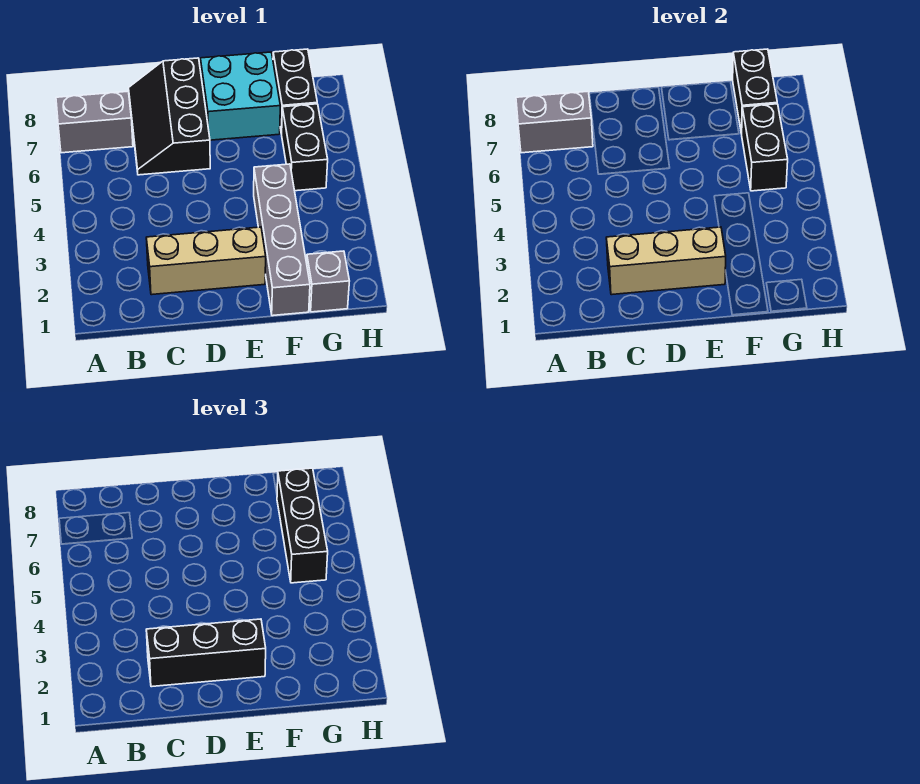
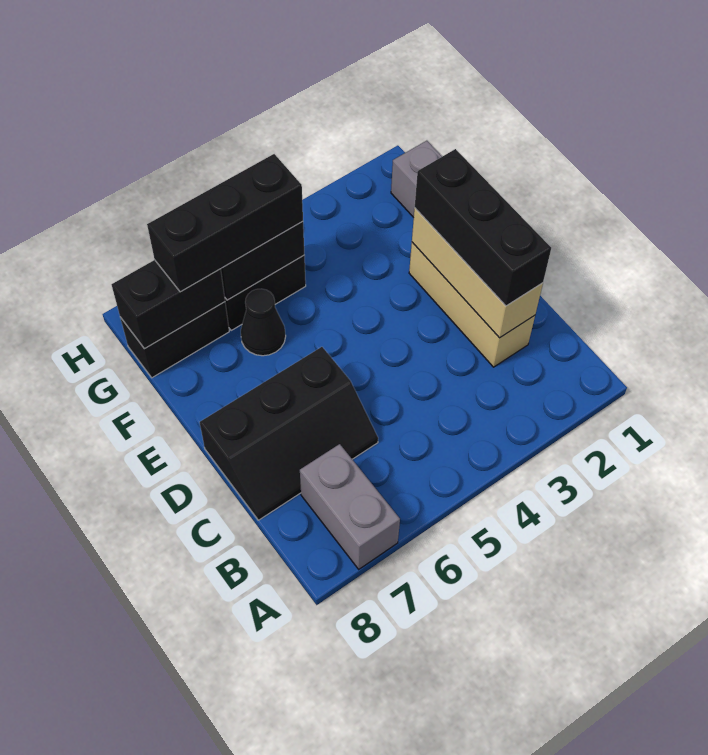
grey 1x2 brick [516,91,593,153] -> none
cyan 2x2 brick [200,52,280,140] -> none
grey 1x4 brick [254,164,310,316] -> none
none -> black 1x1 cone [241,289,286,356]

